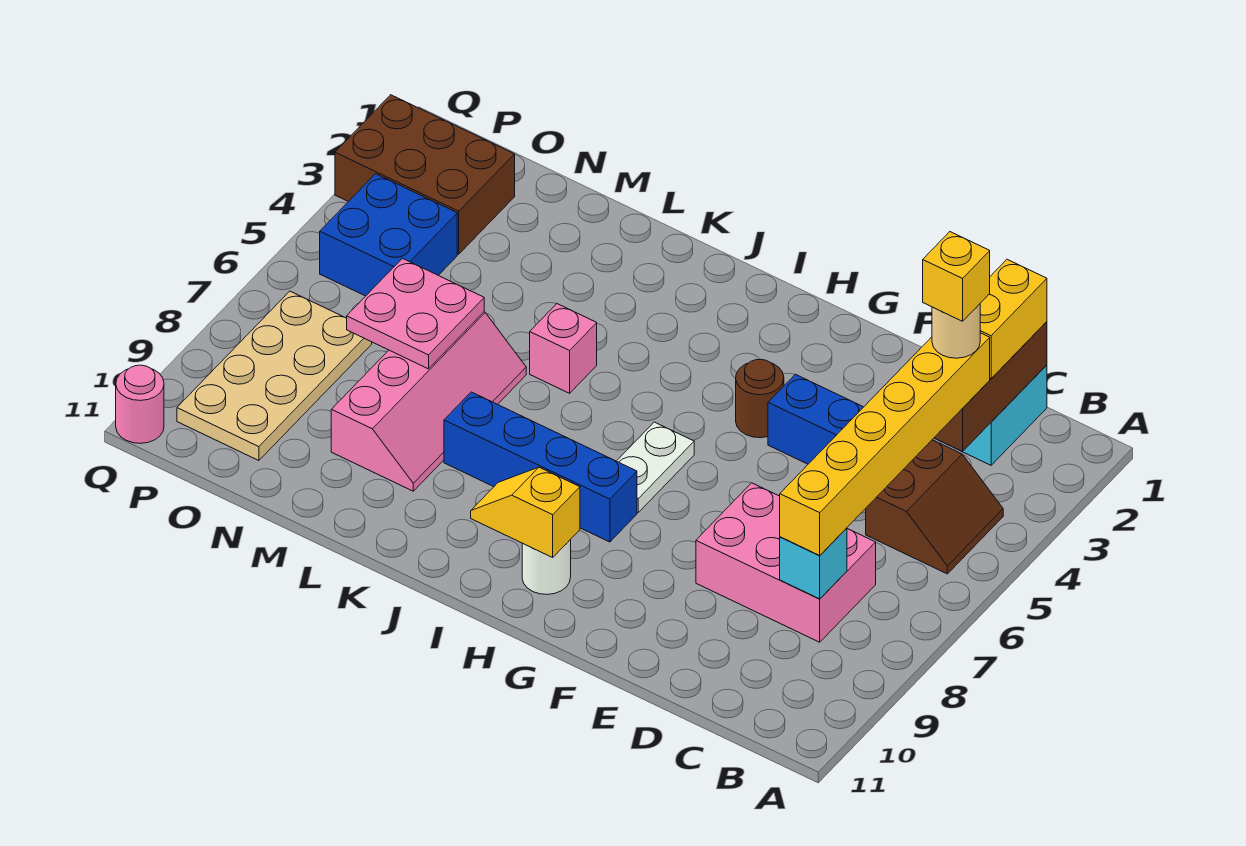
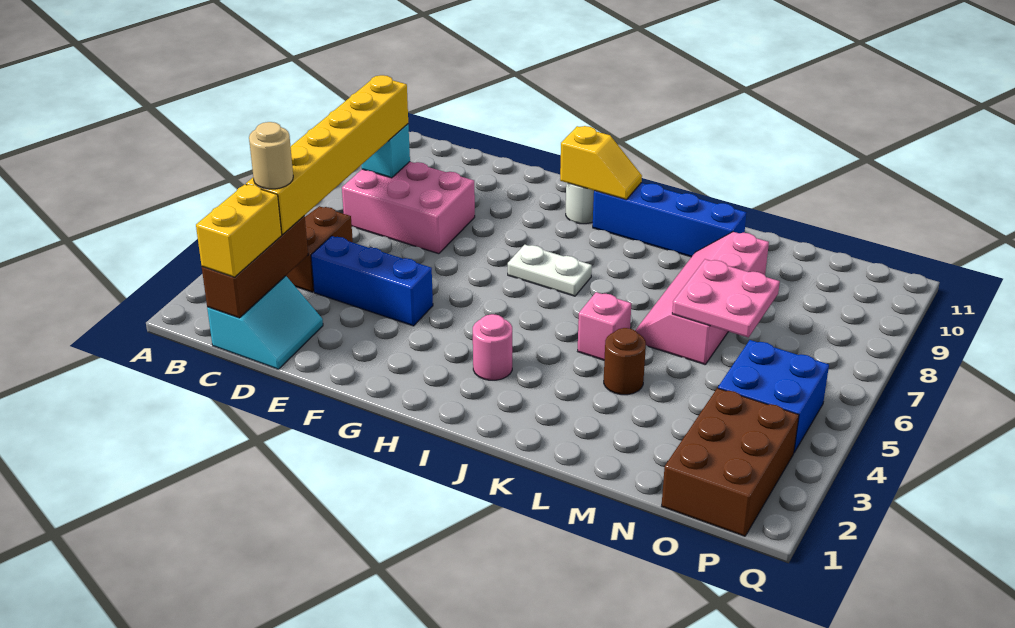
yellow 1x1 brick [923,232,990,321] -> none
brown 1x1 round brick [736,359,784,438] -> brown 1x1 round brick moved to [604,328,646,395]
white 1x2 plate [617,422,694,512] -> white 1x2 plate turned to [508,245,592,296]
blue 1x4 brick [444,392,637,542] -> blue 1x4 brick moved to [593,183,747,257]
brown 2x3 brick [335,95,515,254] -> brown 2x3 brick turned to [662,388,799,536]
tan 2x4 plate [177,291,372,461] -> none
pink 1x1 round brick [116,365,164,443] -> pink 1x1 round brick moved to [473,314,512,380]

